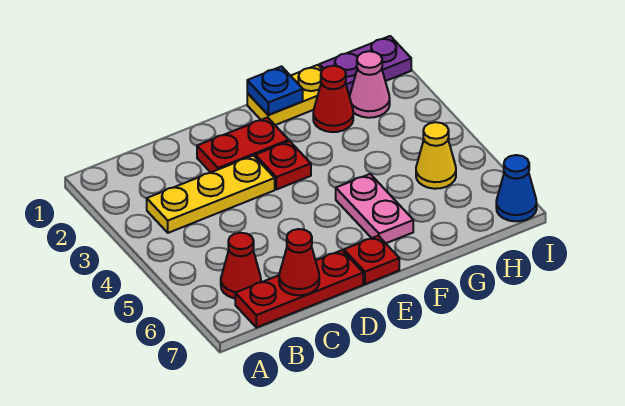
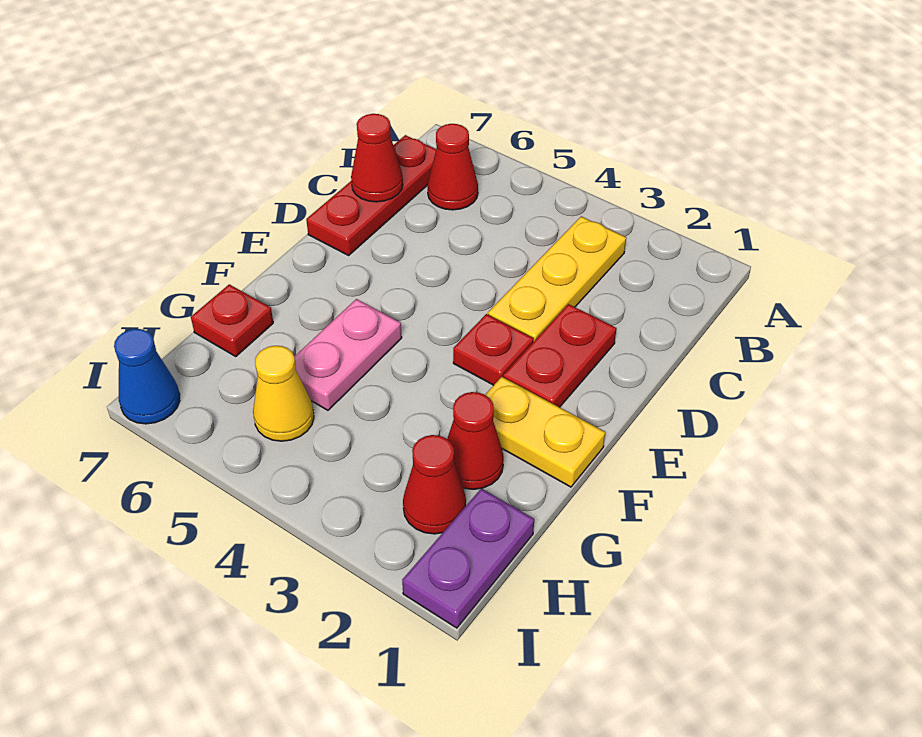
red 1x1 plate [344,236,399,284] -> red 1x1 plate moved to [191,284,273,356]
yellow 1x2 plate [247,65,322,125] -> yellow 1x2 plate turned to [485,377,605,487]
blue 1x1 plate [247,66,303,115] -> none
pink 1x2 plate [336,174,413,243] -> pink 1x2 plate turned to [294,299,402,410]
pink 1x1 cone [349,51,390,118] -> red 1x1 cone [403,435,466,534]

